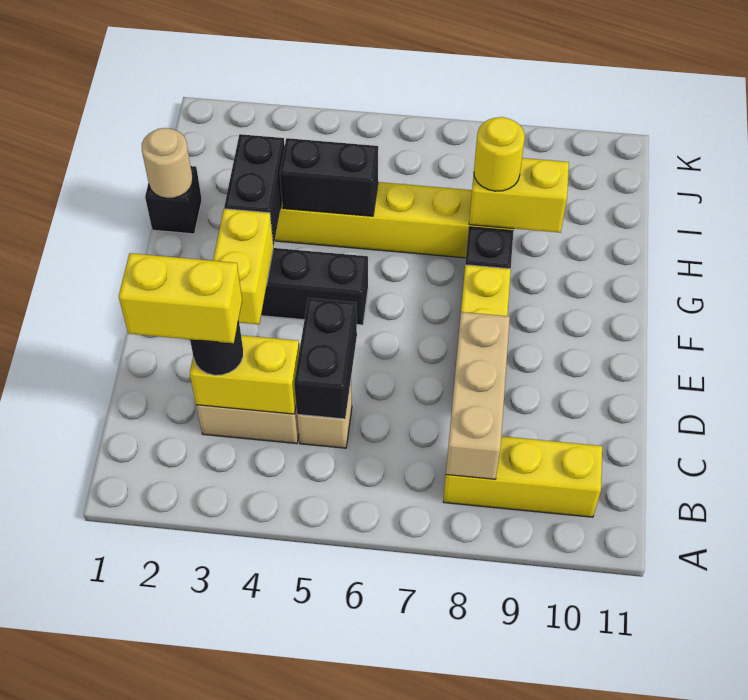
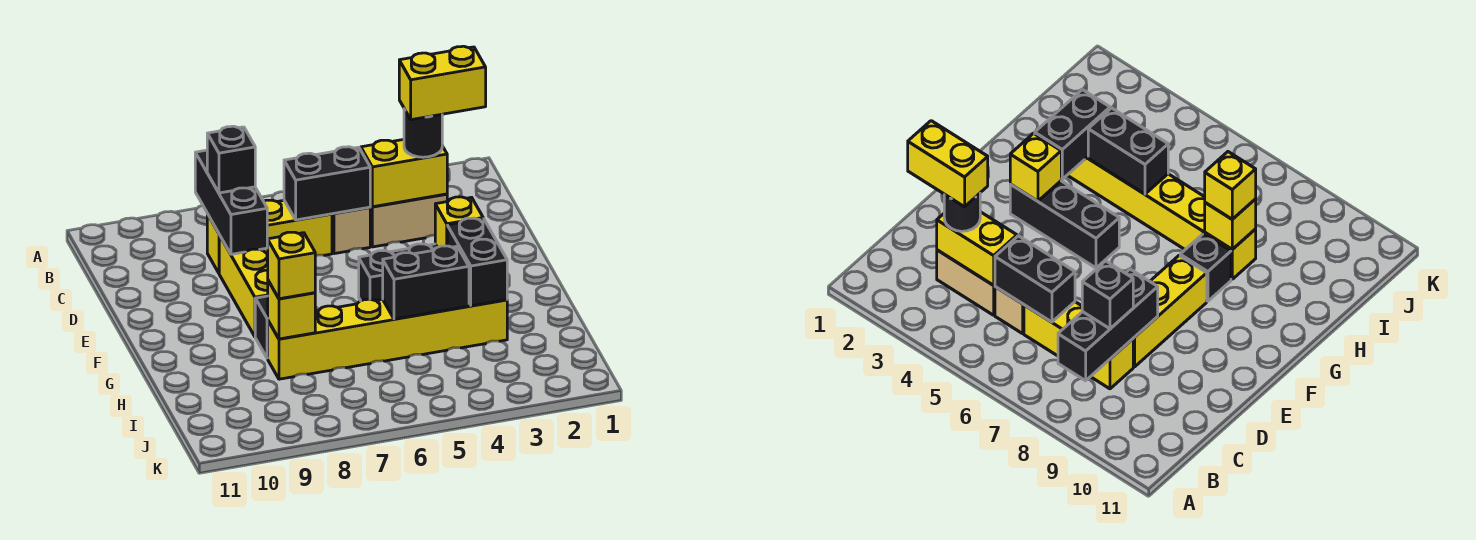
yellow 1x3 brick [443,436,602,517] -> yellow 1x3 brick moved to [207,200,332,273]
tan 1x3 brick [446,312,510,479] -> black 1x3 brick [195,150,267,254]
black 1x2 brick [294,298,357,419] -> black 1x2 brick turned to [284,147,370,220]
yellow 1x2 brick [213,209,273,324] -> yellow 1x1 brick [435,197,483,247]
black 1x1 brick [145,166,202,234] -> black 1x1 brick moved to [207,126,255,193]
tan 1x1 round brick [142,128,193,198] -> none
yellow 1x2 brick [469,158,569,233] -> yellow 1x1 brick [268,281,315,339]
yellow 1x1 round brick [474,117,525,191] -> yellow 1x1 brick [267,232,315,299]

